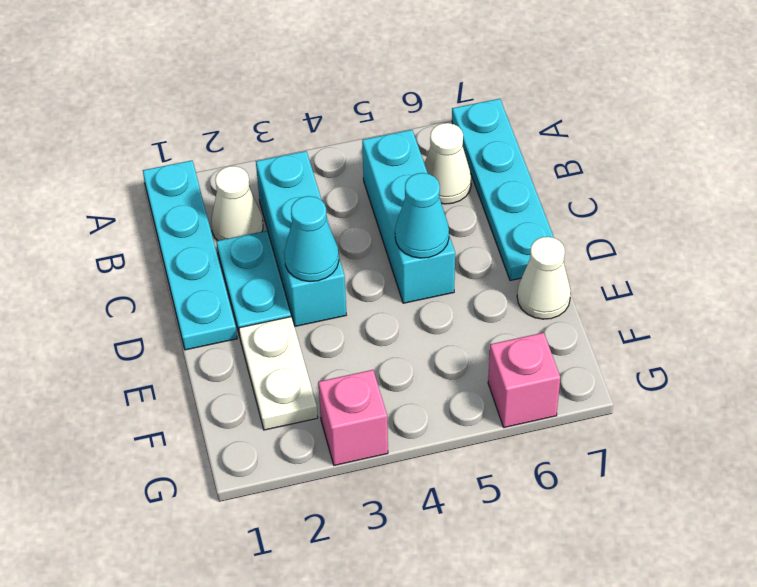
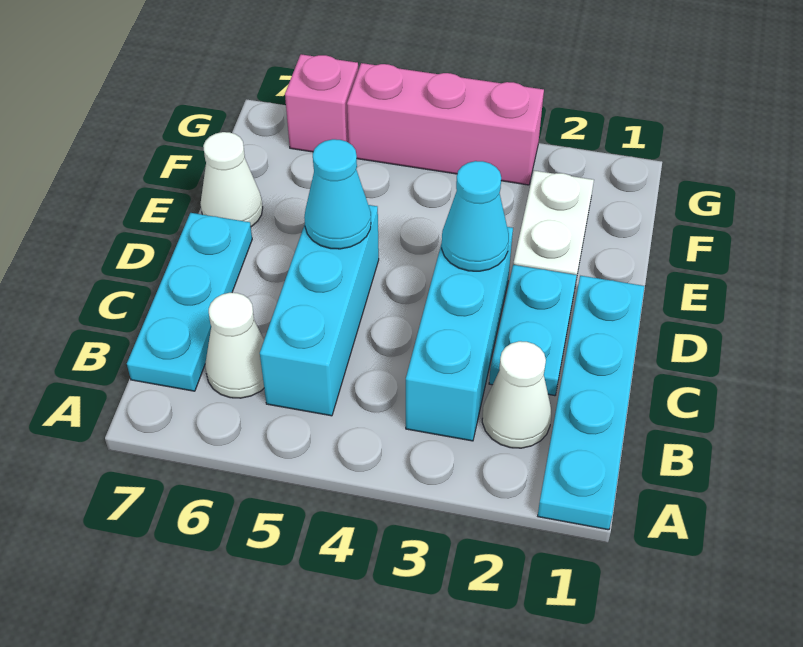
cyan 1x4 plate [452,99,554,281] -> cyan 1x3 plate [127,213,252,391]
pink 1x1 brick [318,370,388,465] -> pink 1x3 brick [347,63,544,185]

